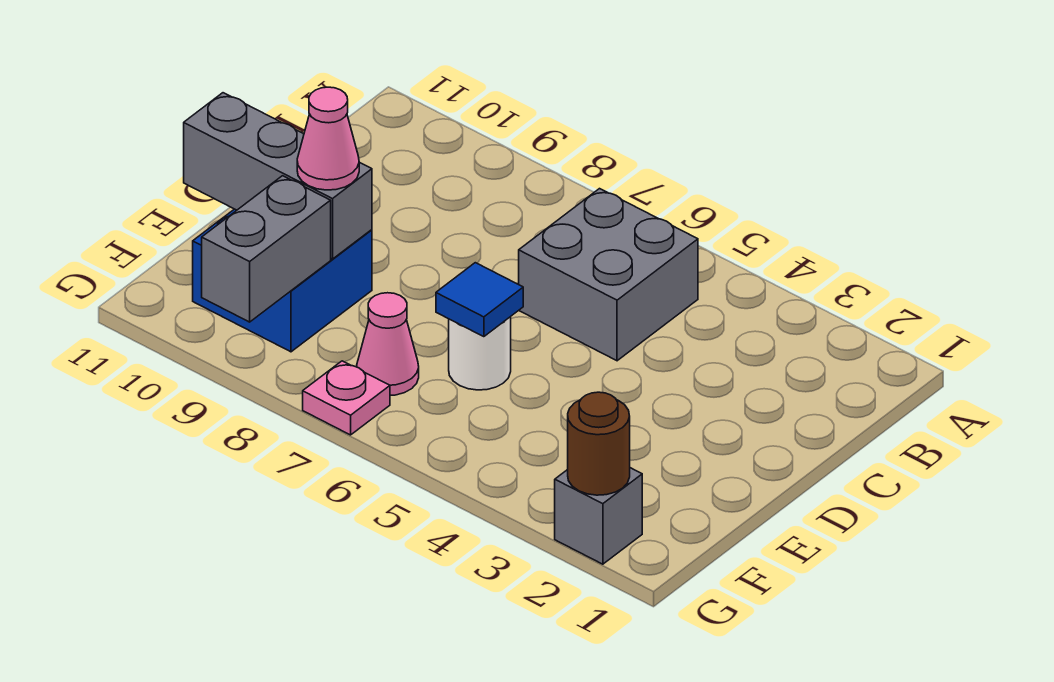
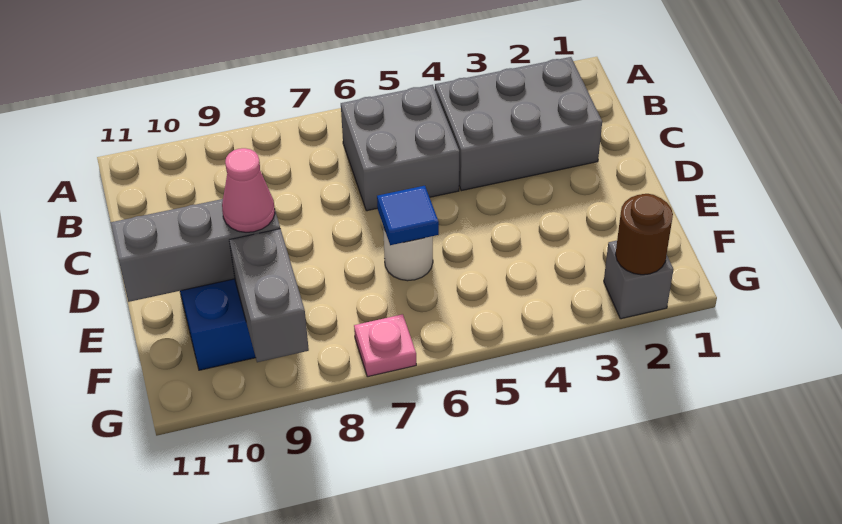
none -> grey 2x3 brick [435,57,602,191]
pink 1x1 cone [357,293,419,395] -> none

